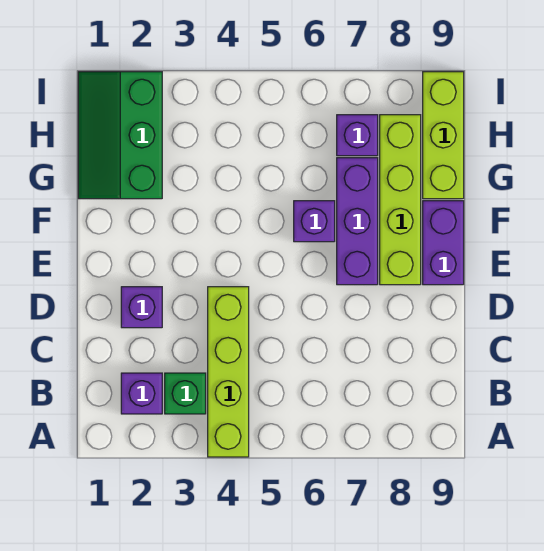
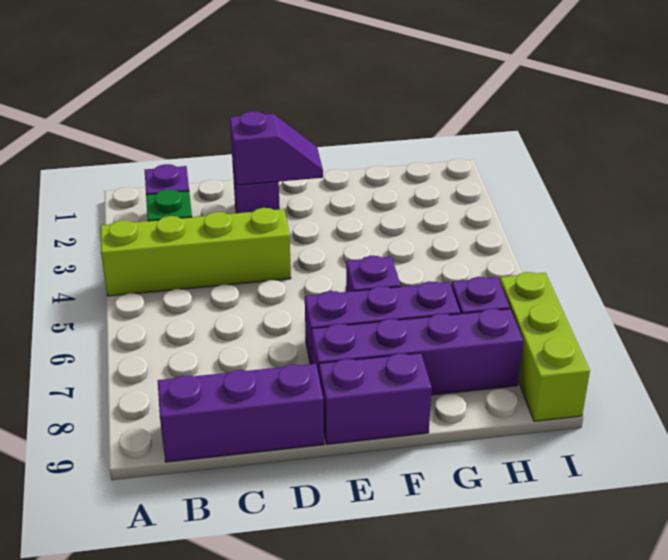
none -> purple 1x3 brick [158,364,324,462]
none -> purple 1x2 slope [230,111,323,185]
lime 1x4 brick [380,115,421,285] -> purple 1x4 brick [312,309,523,395]
green 2x3 slope [78,72,162,199] -> none
lime 1x3 brick [423,72,464,199] -> lime 1x3 brick turned to [500,272,590,421]

